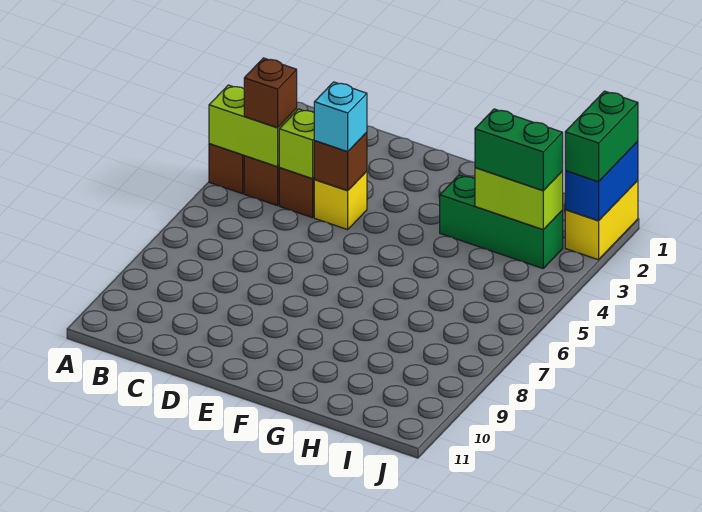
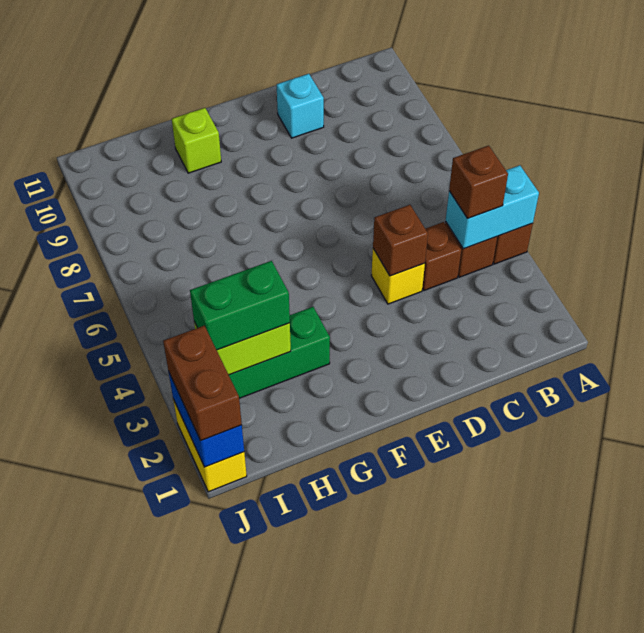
lime 1x2 brick [209,85,297,167] -> cyan 1x2 brick [446,165,539,249]
lime 1x1 brick [279,109,315,179] -> lime 1x1 brick moved to [172,108,221,173]
cyan 1x1 brick [314,82,367,152] -> cyan 1x1 brick moved to [277,74,324,138]
green 1x2 brick [565,91,638,182] -> brown 1x2 brick [163,326,242,441]

